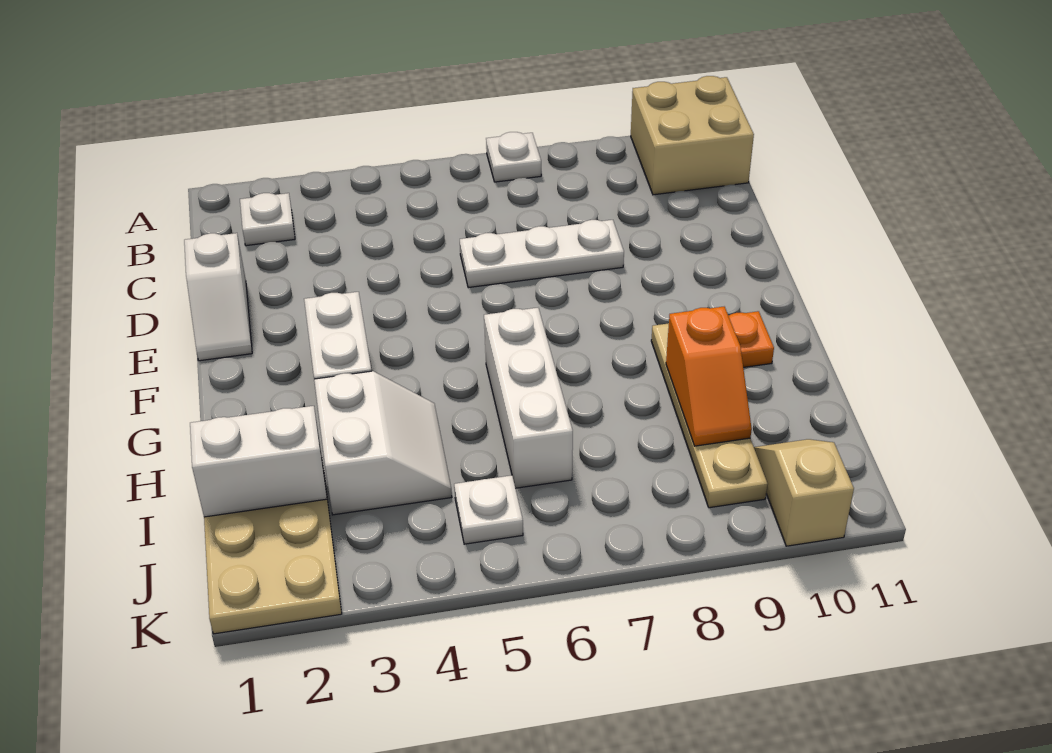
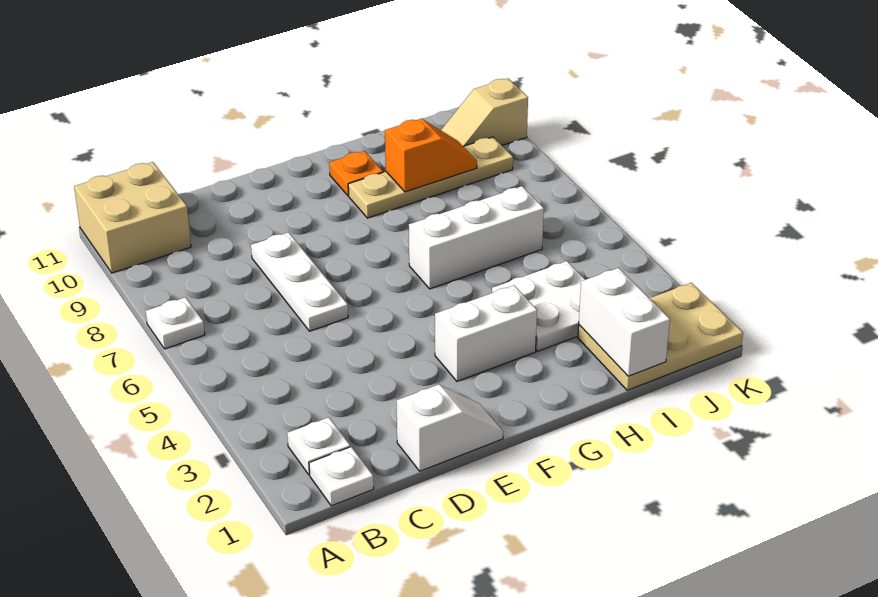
white 2x2 slope [314,371,452,515] -> white 2x2 plate [492,261,585,351]
white 1x1 plate [454,475,523,544] -> white 1x1 plate moved to [309,447,374,506]

